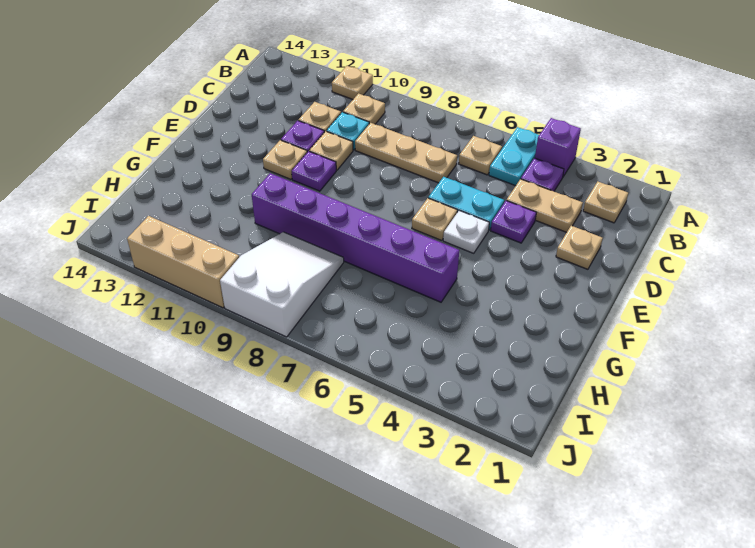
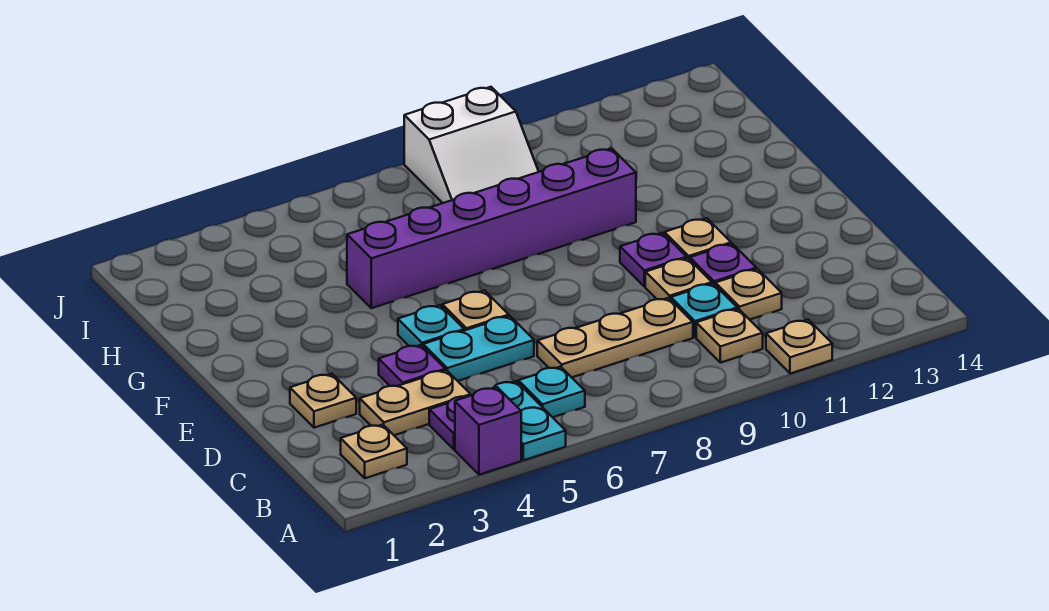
tan 1x1 plate [459,136,502,175] -> cyan 1x1 plate [518,367,585,417]
white 1x1 plate [443,211,489,253] -> cyan 1x1 plate [398,305,464,346]
white 2x3 slope [220,232,344,337] -> white 2x2 slope [404,87,539,203]
tan 1x3 brick [127,216,239,308] -> none

